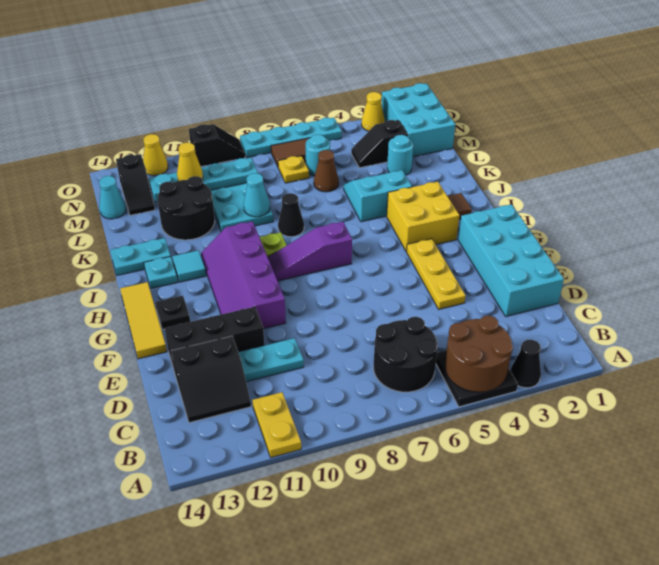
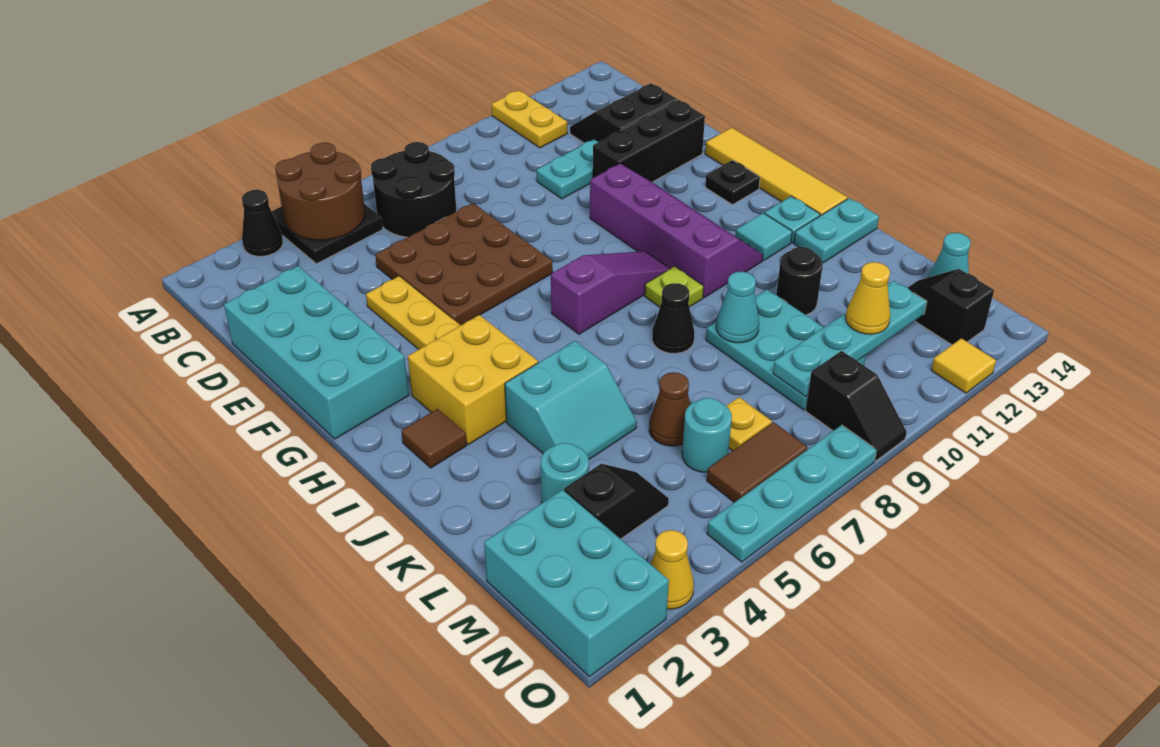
none -> brown 3x3 plate [375,203,553,325]
yellow 1x3 tile [120,282,167,359] -> yellow 1x4 tile [705,128,848,216]
black 2x2 round brick [157,176,215,240] -> black 1x1 round brick [776,247,823,315]
black 1x2 slope [189,124,245,167] -> black 1x2 slope turned to [806,351,907,461]
yellow 1x1 cone [143,134,168,176] -> yellow 1x1 tile [931,338,996,393]

